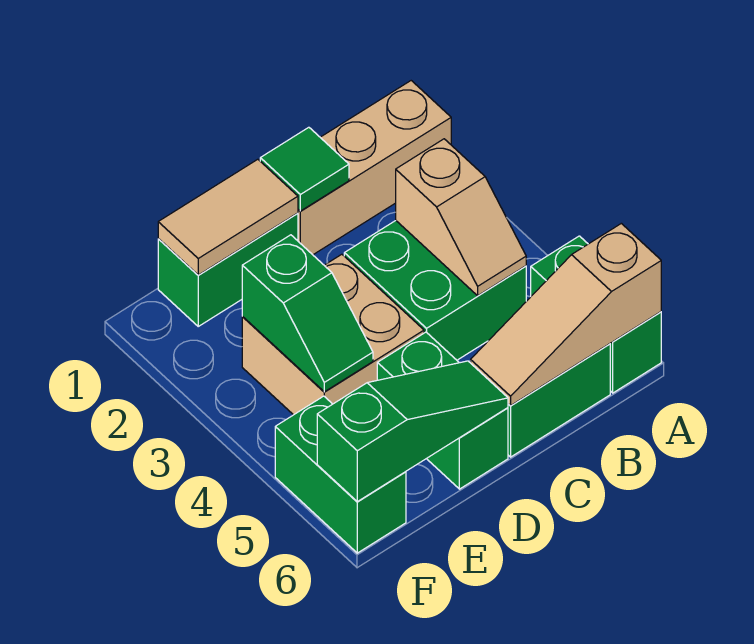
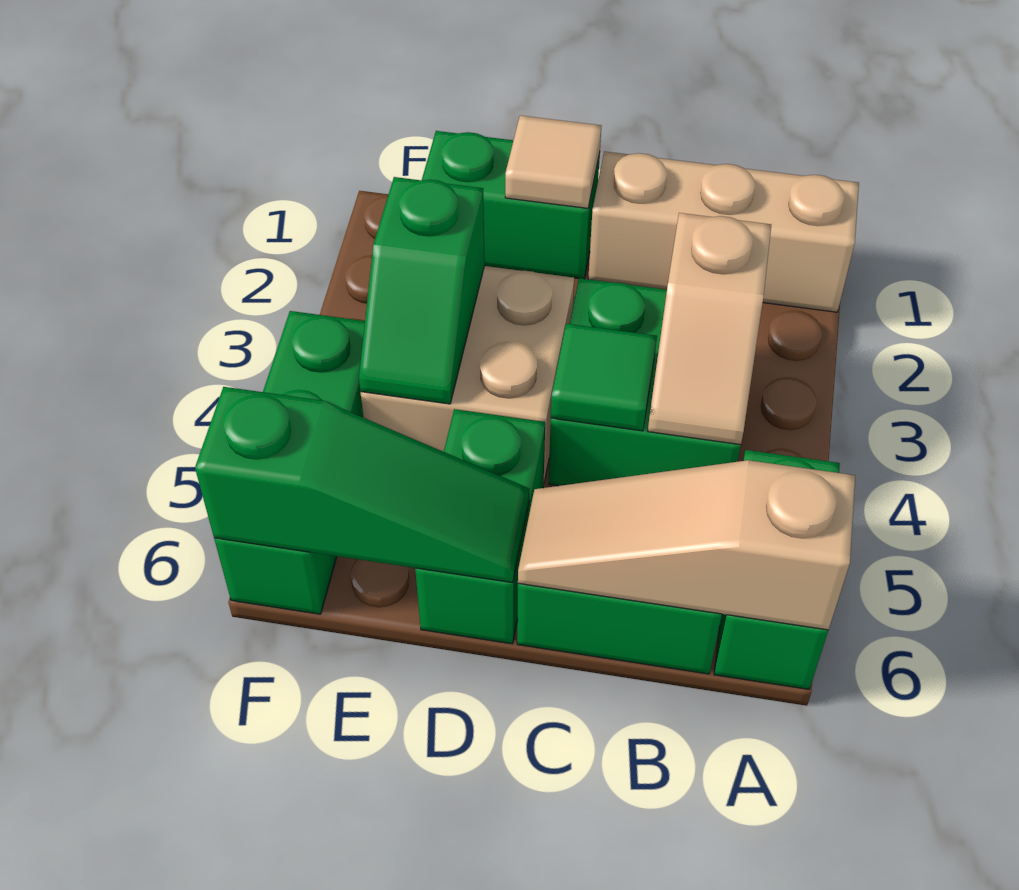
green 1x1 tile [260,127,349,211] -> green 1x1 tile moved to [551,324,657,431]
tan 1x2 tile [158,159,298,275] -> tan 1x1 tile [505,116,601,208]
green 1x2 brick [275,396,406,553] -> green 1x3 brick [214,311,365,614]

